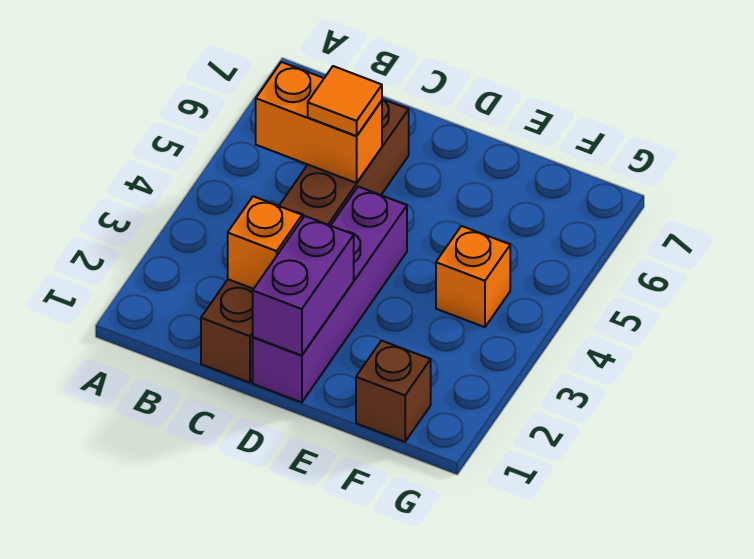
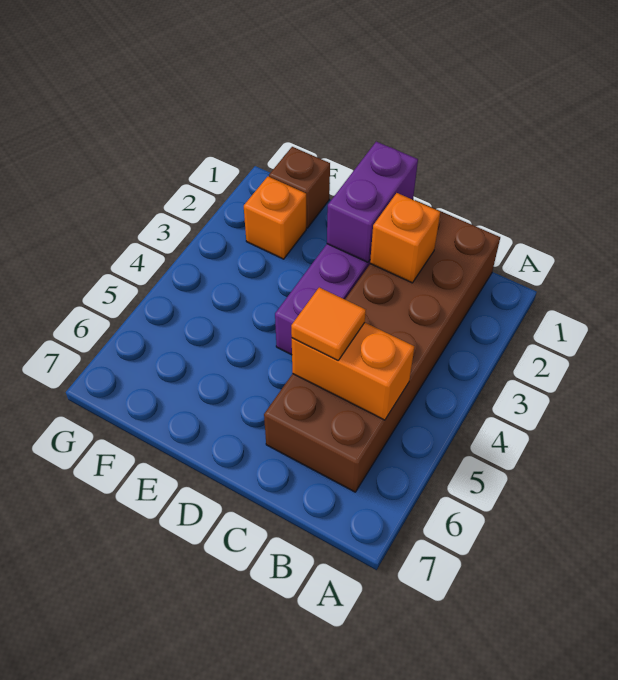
brown 1x6 brick [201,99,409,383] -> brown 2x6 brick [264,200,500,492]
orange 1x1 brick [436,226,510,327] -> orange 1x1 brick moved to [244,177,306,259]

